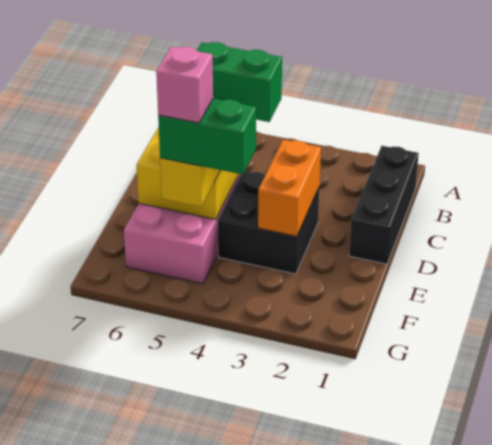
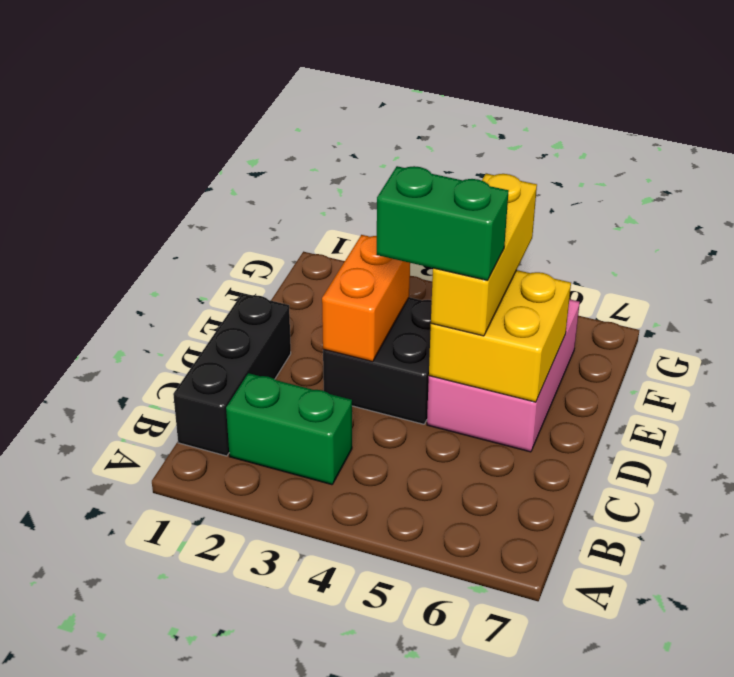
green 1x2 brick [158,99,256,174] -> green 1x2 brick moved to [226,373,352,485]
pink 1x1 brick [156,47,213,123] -> none

